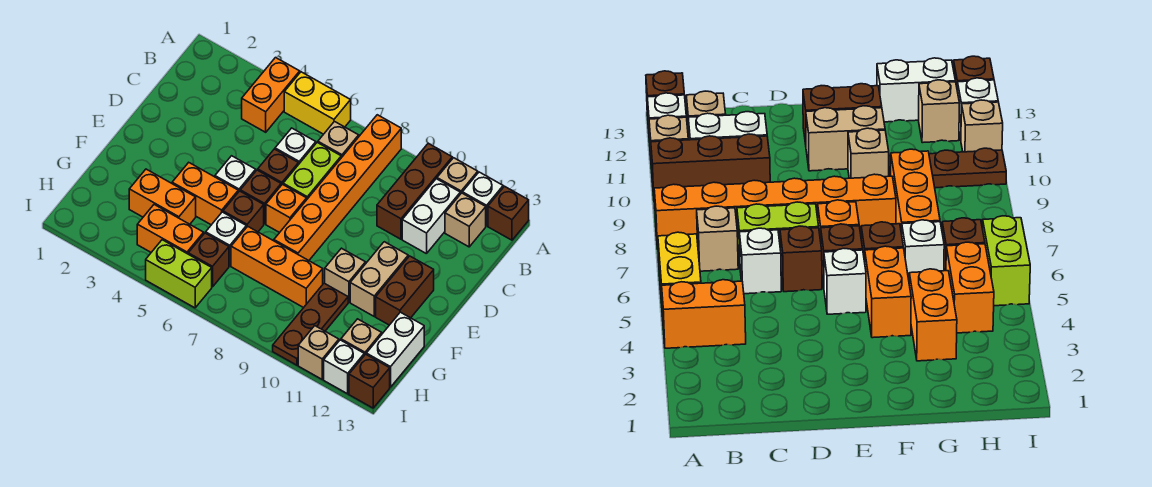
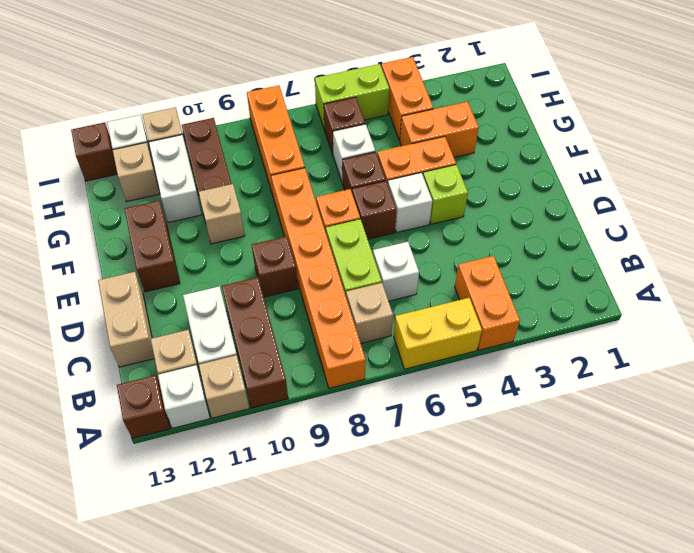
brown 1x1 brick [258,149,298,185] -> brown 1x1 brick moved to [252,236,298,297]
none -> lime 1x1 brick [423,165,468,224]
tan 1x2 brick [350,242,408,316] -> tan 1x2 brick moved to [98,272,155,367]
orange 1x3 brick [231,226,323,308] -> orange 1x3 brick turned to [247,85,305,198]
white 1x2 brick [366,312,424,387] -> white 1x2 brick moved to [149,135,202,223]
orange 1x2 brick [137,205,204,254] -> orange 1x2 brick turned to [381,57,433,140]

